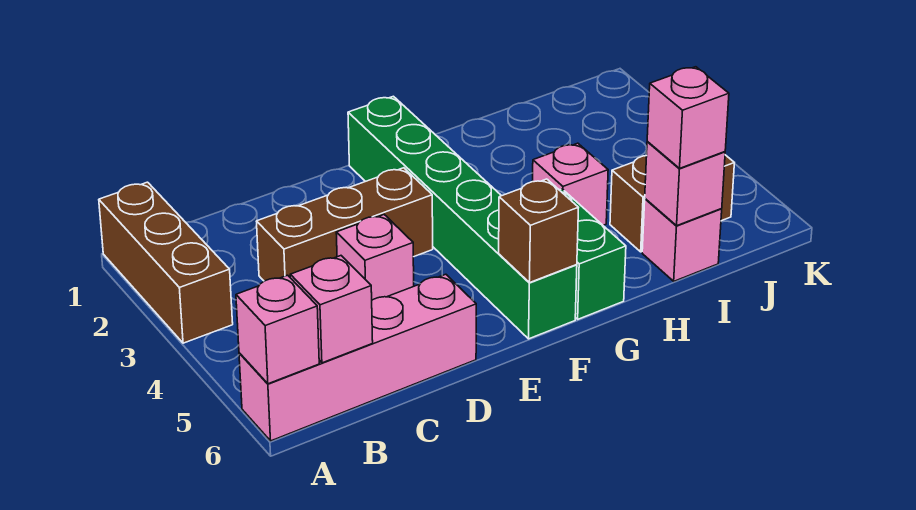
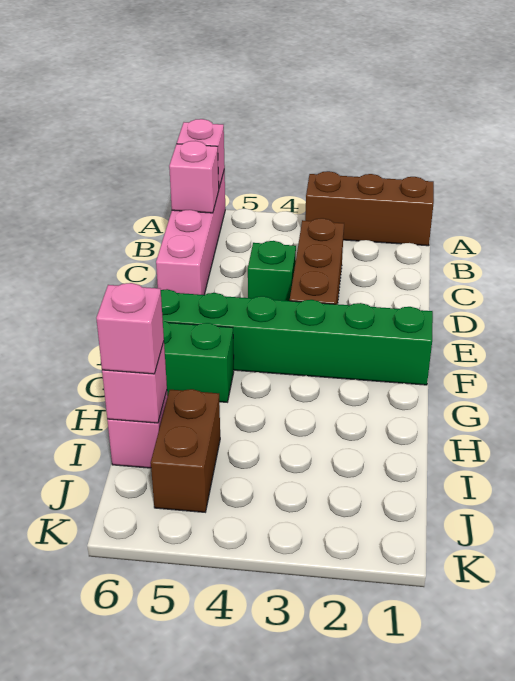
pink 1x1 brick [336,215,414,300] -> green 1x1 brick [248,241,296,301]
brown 1x1 brick [499,179,579,283] -> none
pink 1x1 brick [533,143,608,225] -> none

